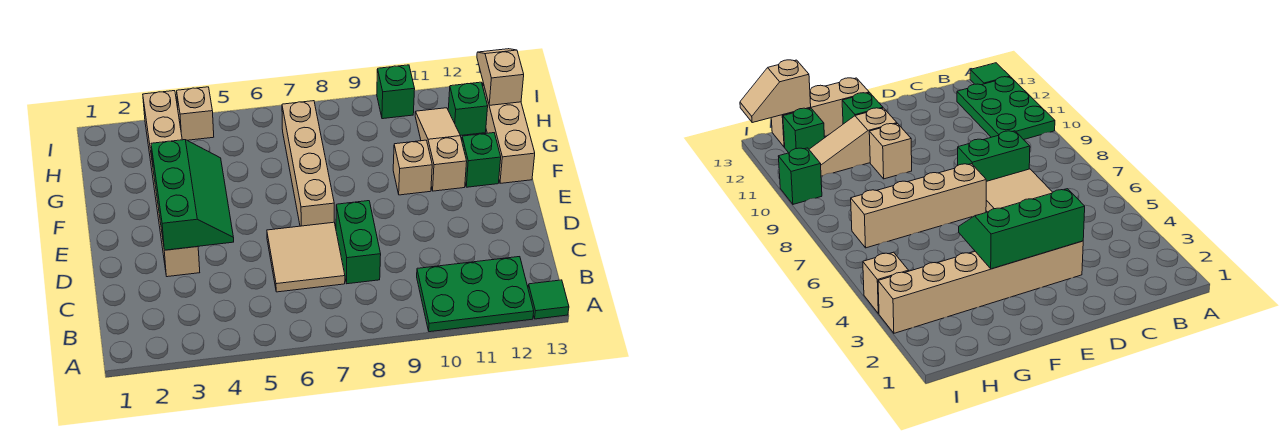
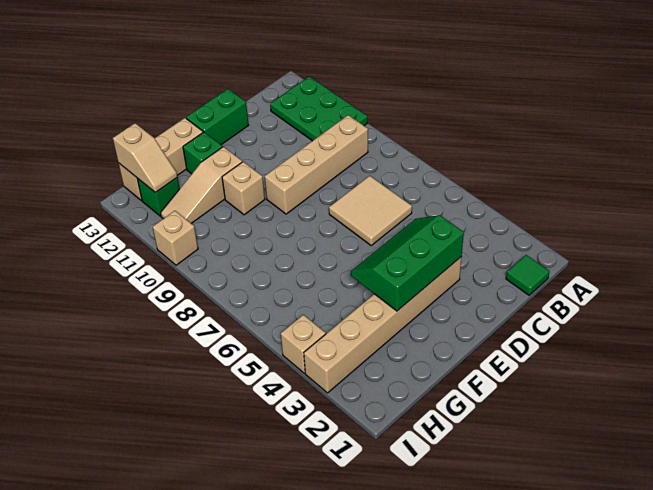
green 1x1 tile [528,280,569,319] -> green 1x1 tile moved to [506,255,549,295]
green 1x2 brick [336,201,381,284] -> green 1x2 brick moved to [186,89,249,145]
tan 1x4 brick [282,101,334,226] -> tan 1x4 brick moved to [265,115,368,214]
tan 1x2 slope [477,49,524,105] -> tan 1x2 slope turned to [113,123,177,193]
green 1x1 brick [377,65,415,119] -> tan 1x1 brick [153,211,198,265]

